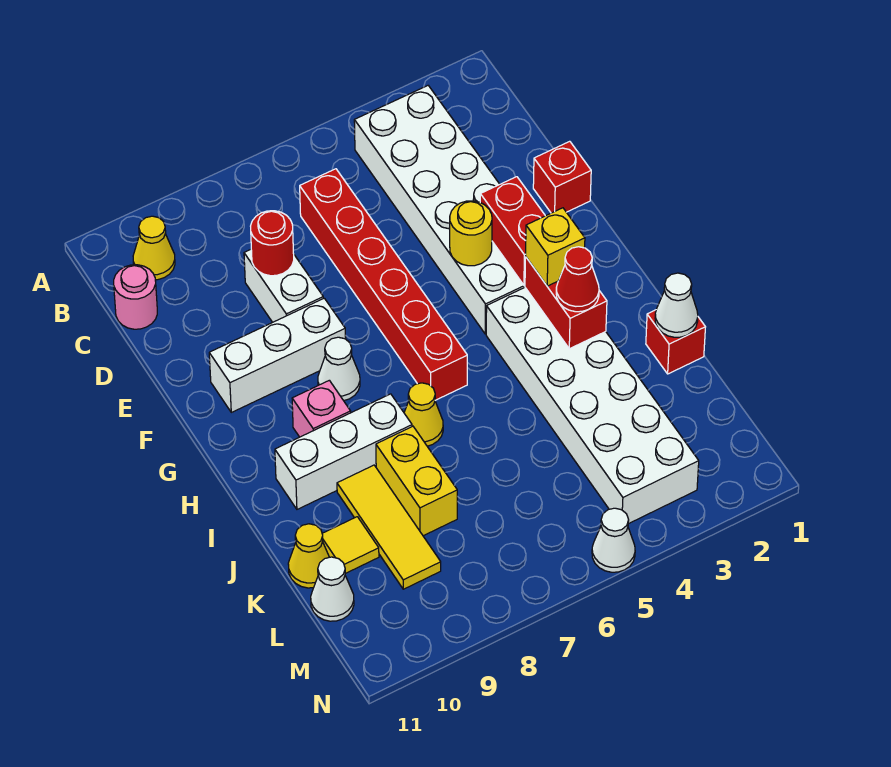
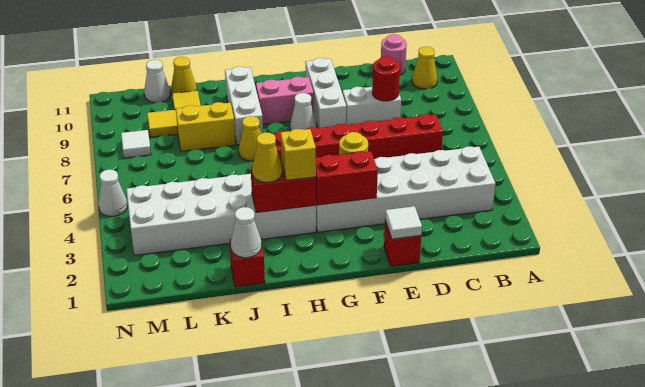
none -> white 1x1 tile [385,206,422,239]
pink 1x1 brick [292,380,351,437] -> pink 1x2 brick [256,77,314,124]
red 1x1 cone [556,247,599,312] -> yellow 1x1 cone [252,132,282,183]
none -> white 1x1 tile [121,130,151,158]

